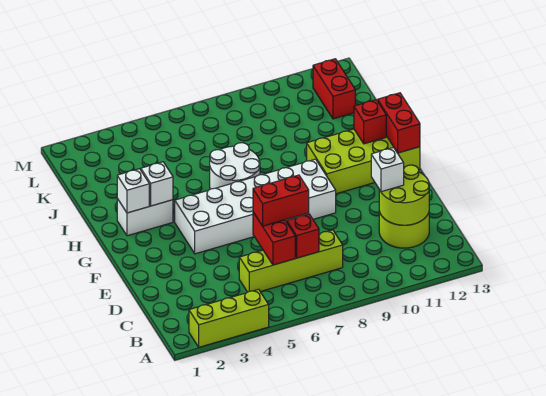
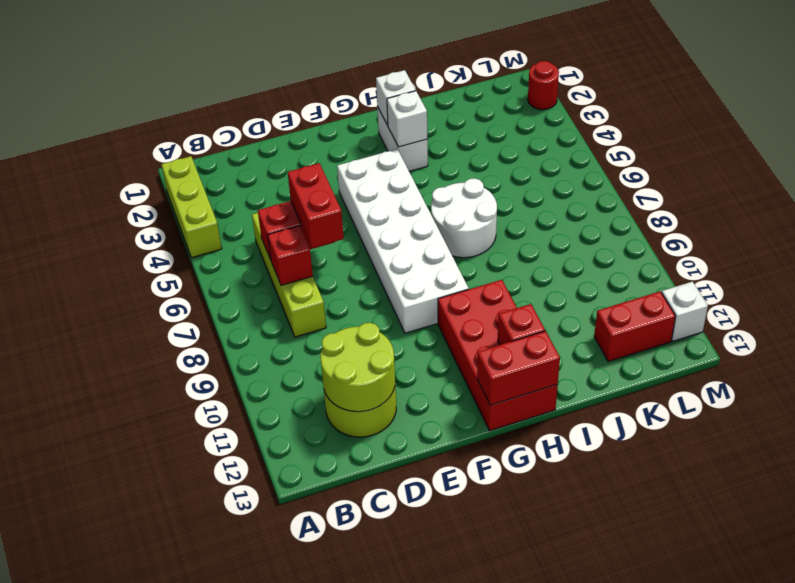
white 1x1 brick [371,147,404,192] -> white 1x1 brick moved to [662,282,708,341]
lime 2x4 brick [307,129,420,194] -> red 2x4 brick [438,280,558,431]
none -> red 1x1 round brick [528,61,559,110]

